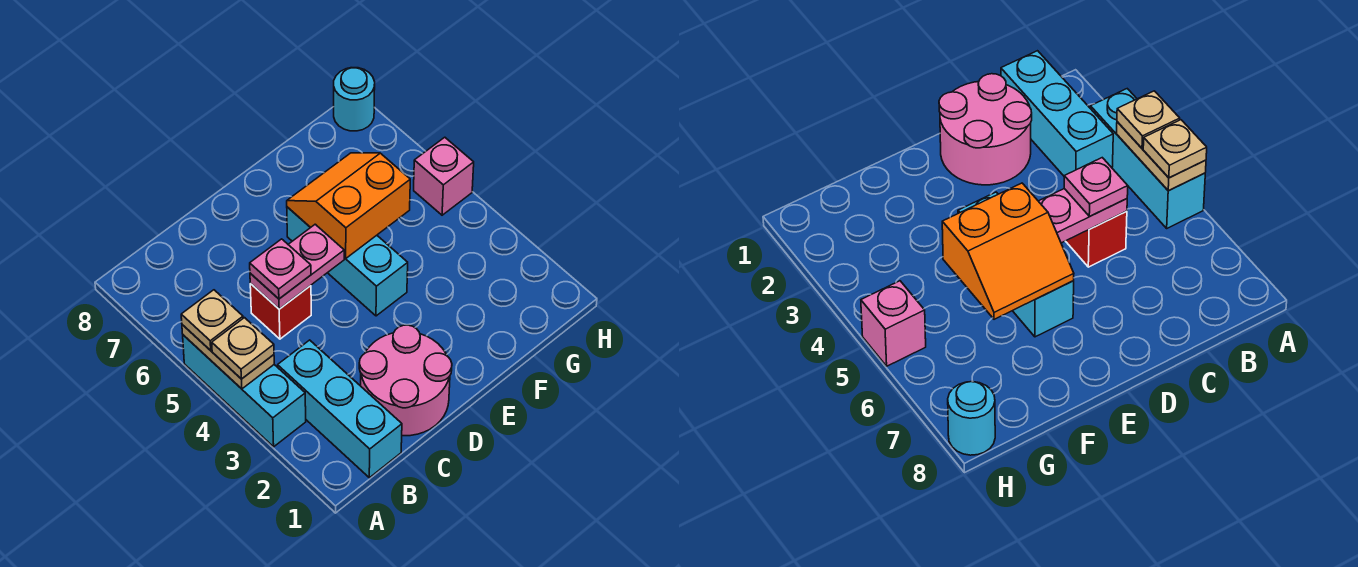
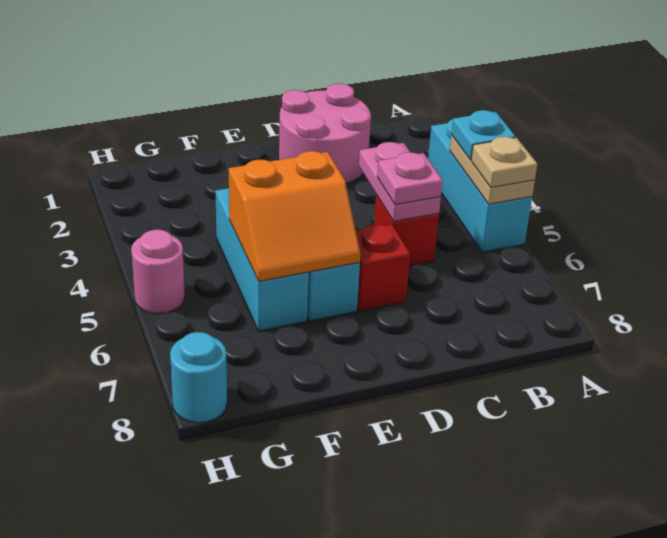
tan 1x1 plate [212,318,274,379] -> cyan 1x1 plate [452,110,516,160]
cyan 1x3 brick [278,340,402,478] -> cyan 1x3 brick moved to [215,188,309,331]
pink 1x2 plate [250,224,344,309] -> pink 1x2 plate turned to [359,142,441,222]
none -> red 1x1 brick [356,224,410,311]
pink 1x1 brick [414,137,474,215] -> pink 1x1 round brick [131,230,185,314]

